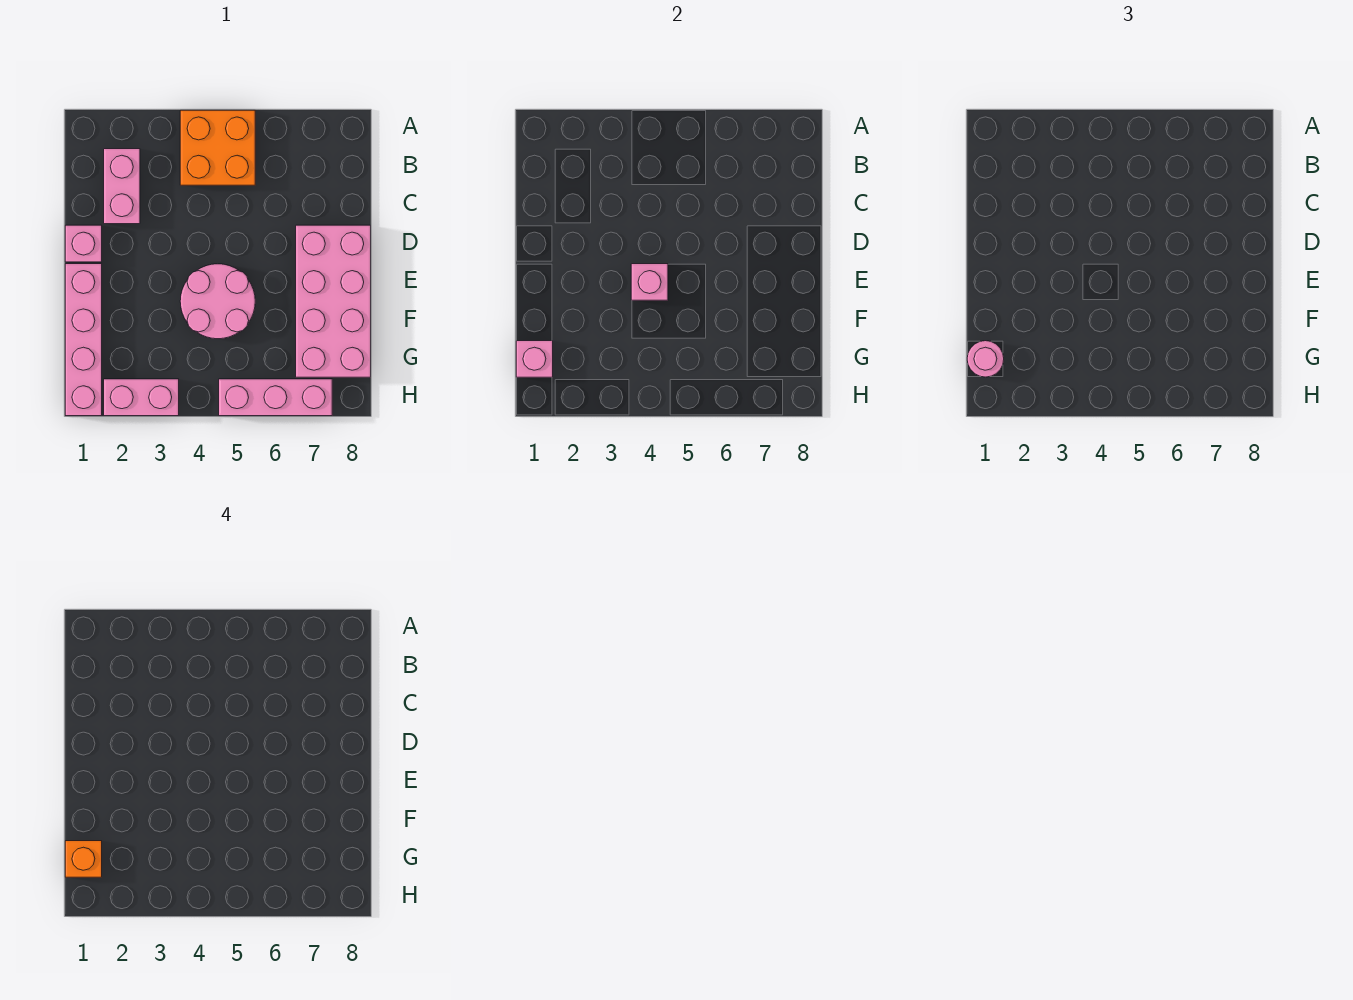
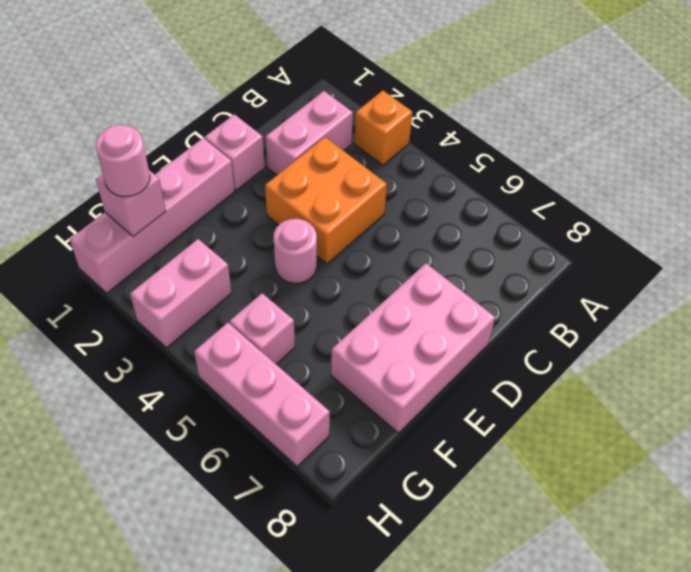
orange 2x2 brick [180,110,255,185] -> orange 2x2 brick moved to [265,137,387,264]
pink 2x4 brick [296,225,371,377] -> pink 2x3 brick [331,263,495,433]
pink 2x2 round brick [180,264,255,339] -> pink 1x1 round brick [274,219,317,283]
pink 1x1 brick [631,264,668,300] -> pink 1x1 brick moved to [230,293,295,364]
orange 1x1 brick [65,841,102,877] -> orange 1x1 brick moved to [354,91,412,165]
pink 1x2 brick [104,379,179,416] -> pink 1x2 brick turned to [130,239,232,348]

